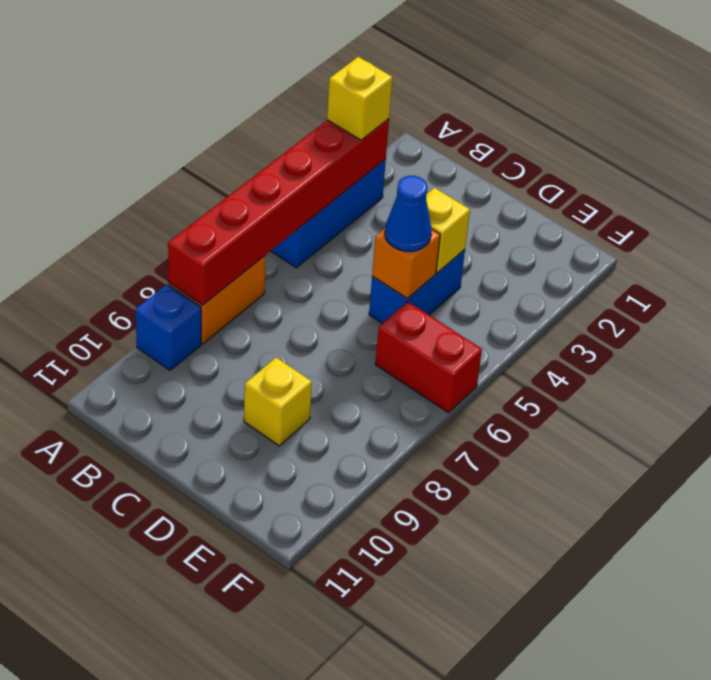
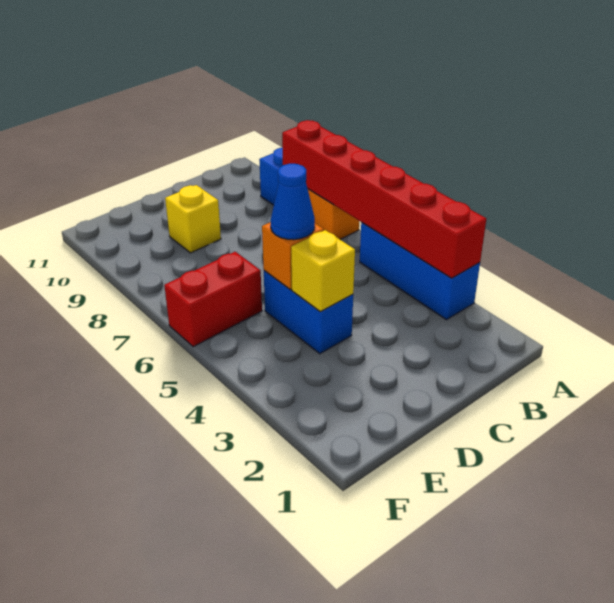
yellow 1x1 brick [327,57,393,140] -> none

